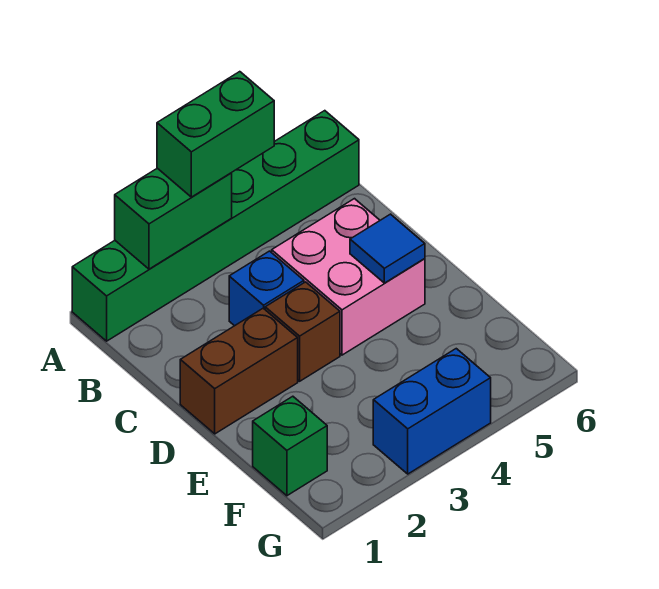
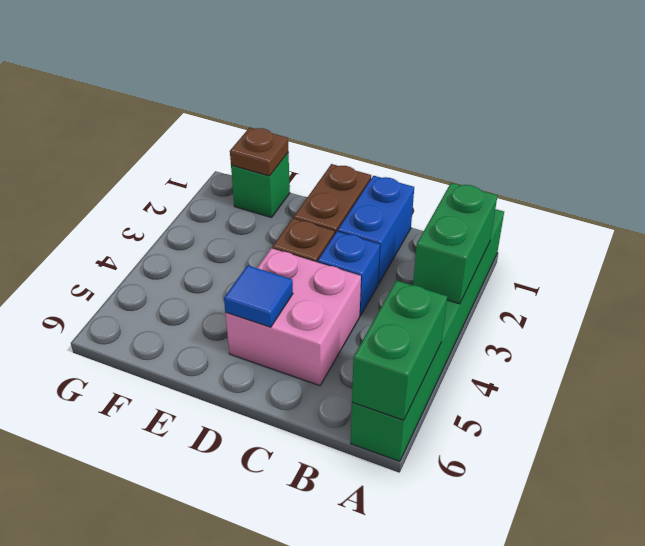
green 1x2 brick [157,72,274,197] -> green 1x2 brick moved to [352,280,447,420]
none -> brown 1x1 plate [230,127,288,176]
blue 1x2 brick [373,349,491,474] -> blue 1x2 brick moved to [338,176,414,284]

